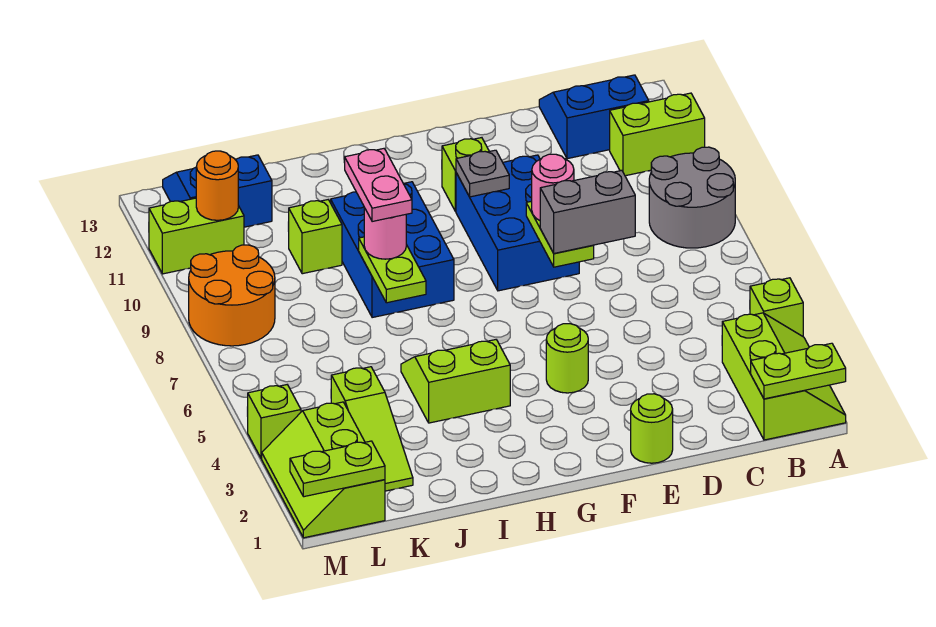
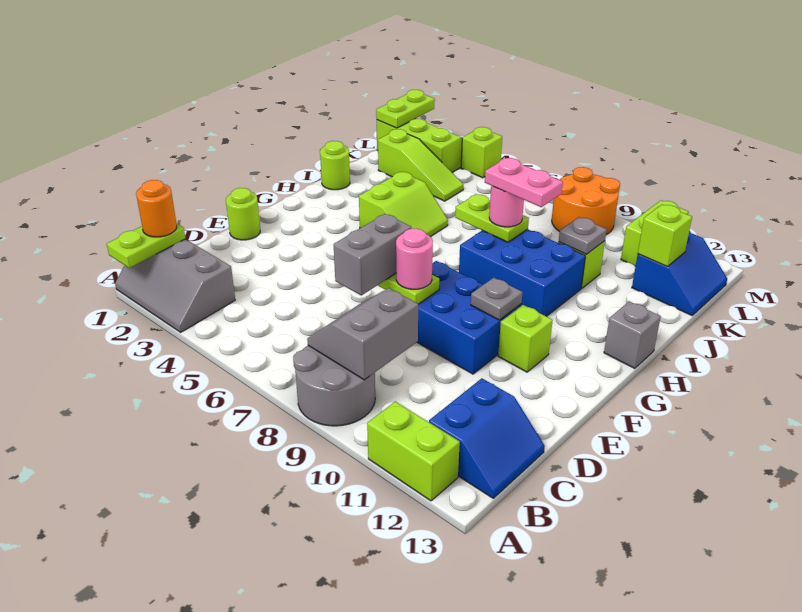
lime 2x3 slope [722,313,846,440] -> grey 2x3 slope [115,239,235,332]
lime 1x1 brick [750,278,803,336] -> lime 1x1 brick moved to [638,205,692,267]
lime 1x2 brick [610,93,705,176] -> lime 1x2 brick turned to [367,402,460,501]
none -> grey 2x2 slope [307,288,418,380]
lime 1x1 round brick [546,324,588,393] -> lime 1x1 round brick moved to [320,141,350,190]
none -> grey 1x1 brick [604,301,661,369]
none -> grey 1x1 plate [559,217,607,254]
lime 1x3 slope [331,367,413,491] -> lime 1x3 slope turned to [378,129,464,201]
orange 1x1 round brick [196,151,238,220] -> orange 1x1 round brick moved to [136,180,177,237]

